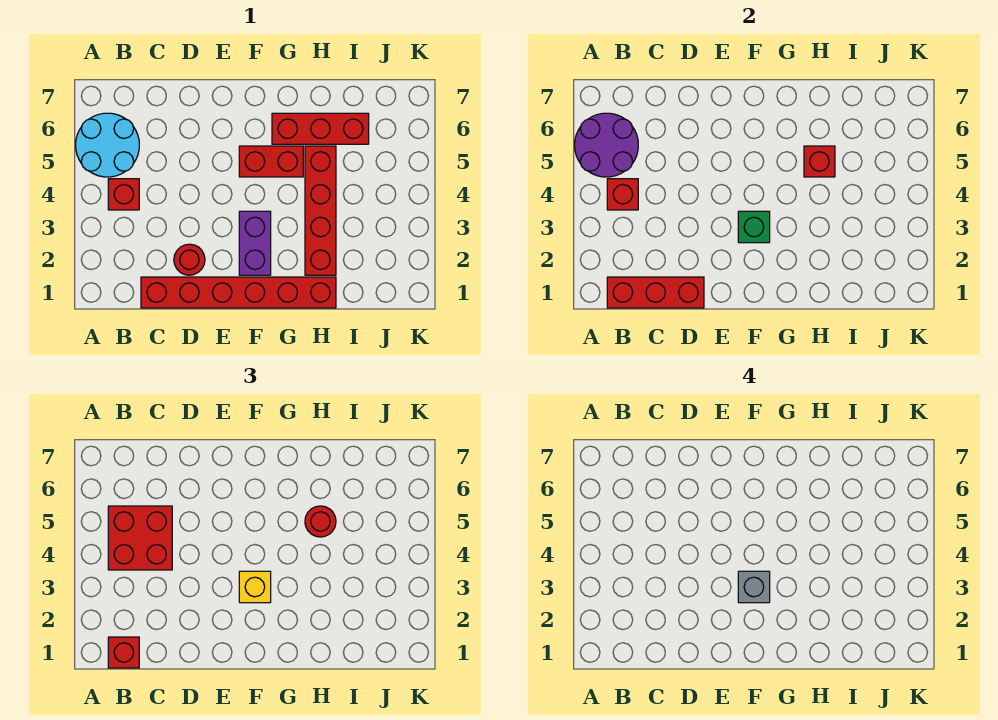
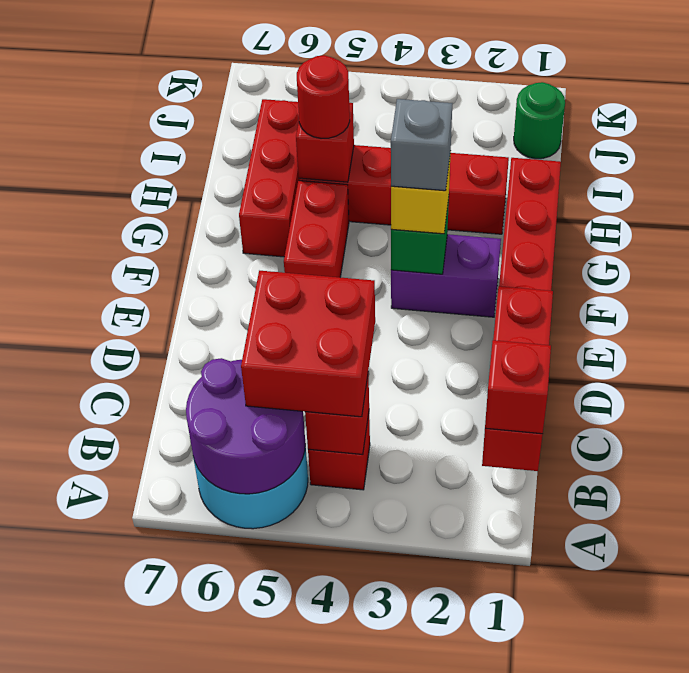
red 1x1 round brick [174,244,205,275] -> none
none -> green 1x1 round brick [514,82,565,159]

